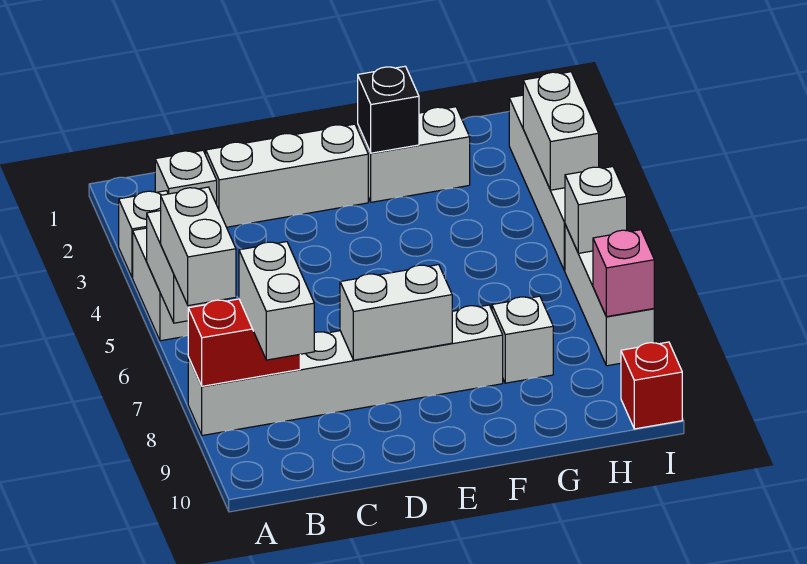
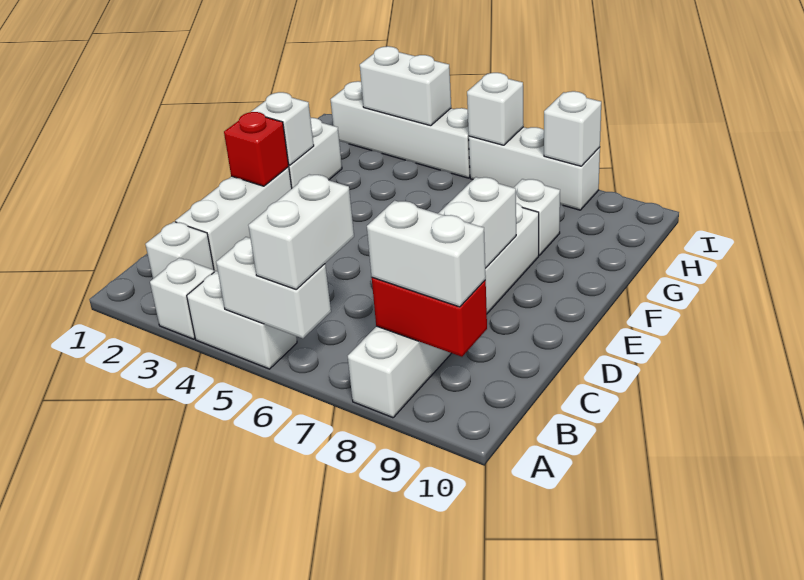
white 1x2 brick [161,187,236,306] -> white 1x2 brick turned to [248,174,354,290]
red 1x2 brick [188,299,300,386] -> red 1x2 brick turned to [372,277,487,357]
black 1x1 brick [358,66,419,153] -> white 1x1 brick [251,92,314,165]
pink 1x1 brick [593,230,654,317] -> white 1x1 brick [544,91,601,166]
red 1x1 brick [621,342,682,429] -> red 1x1 brick moved to [224,112,289,186]

